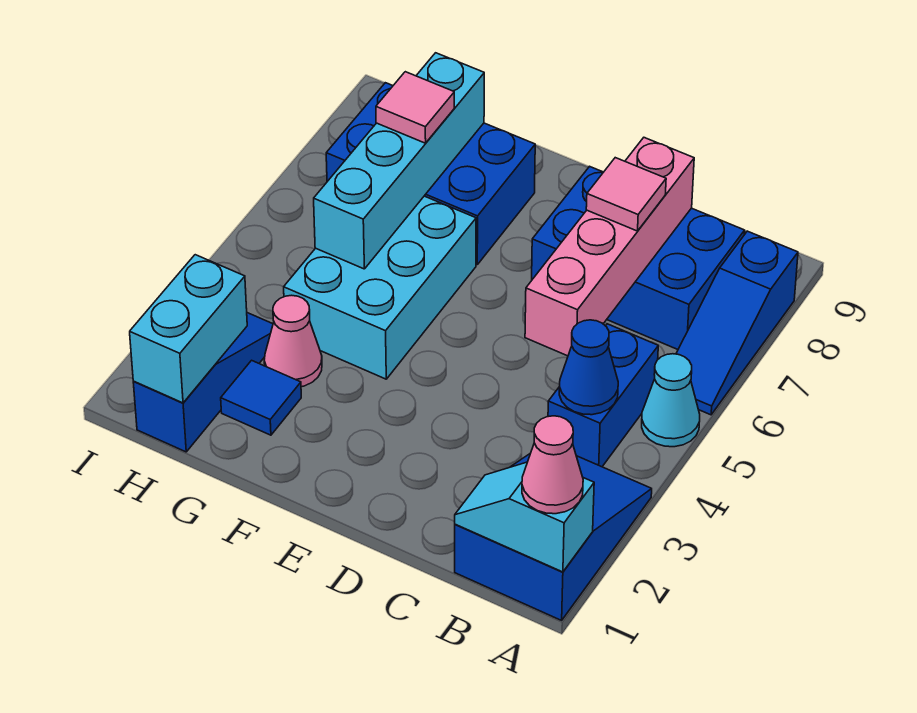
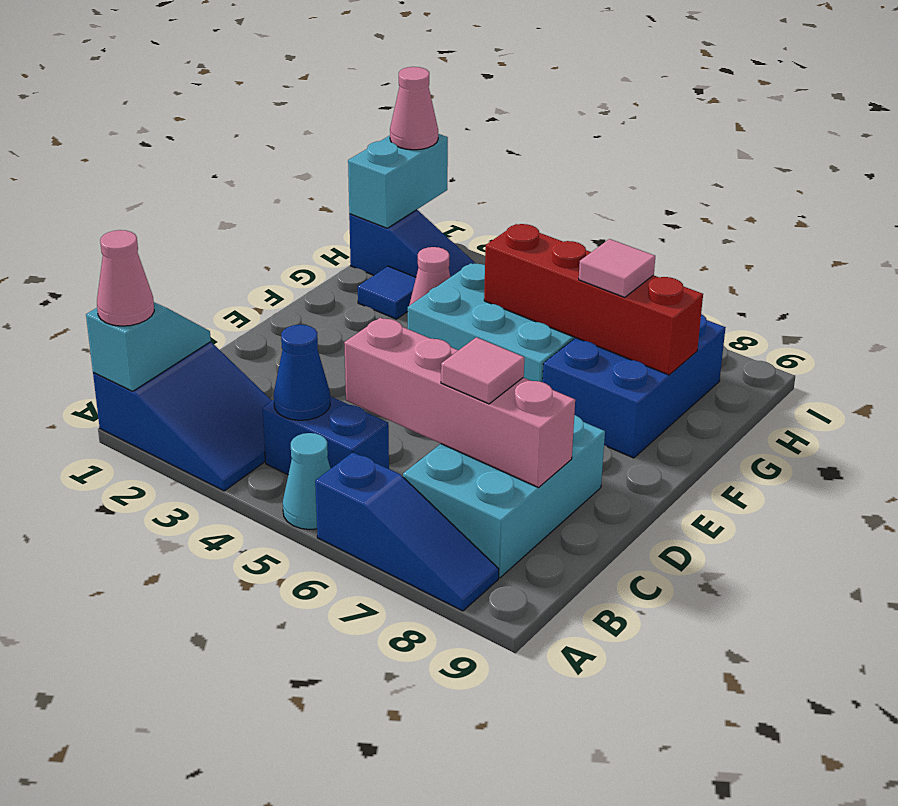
blue 1x3 slope [676,231,798,415] -> blue 1x3 slope turned to [315,452,499,611]
blue 2x3 brick [532,166,745,349] -> cyan 2x3 brick [403,415,605,578]
cyan 1x4 brick [314,53,484,269] -> red 1x4 brick [484,224,703,375]
cyan 1x2 brick [130,255,247,403] -> cyan 1x2 brick turned to [348,134,448,228]
none -> pink 1x1 cone [390,67,438,150]

